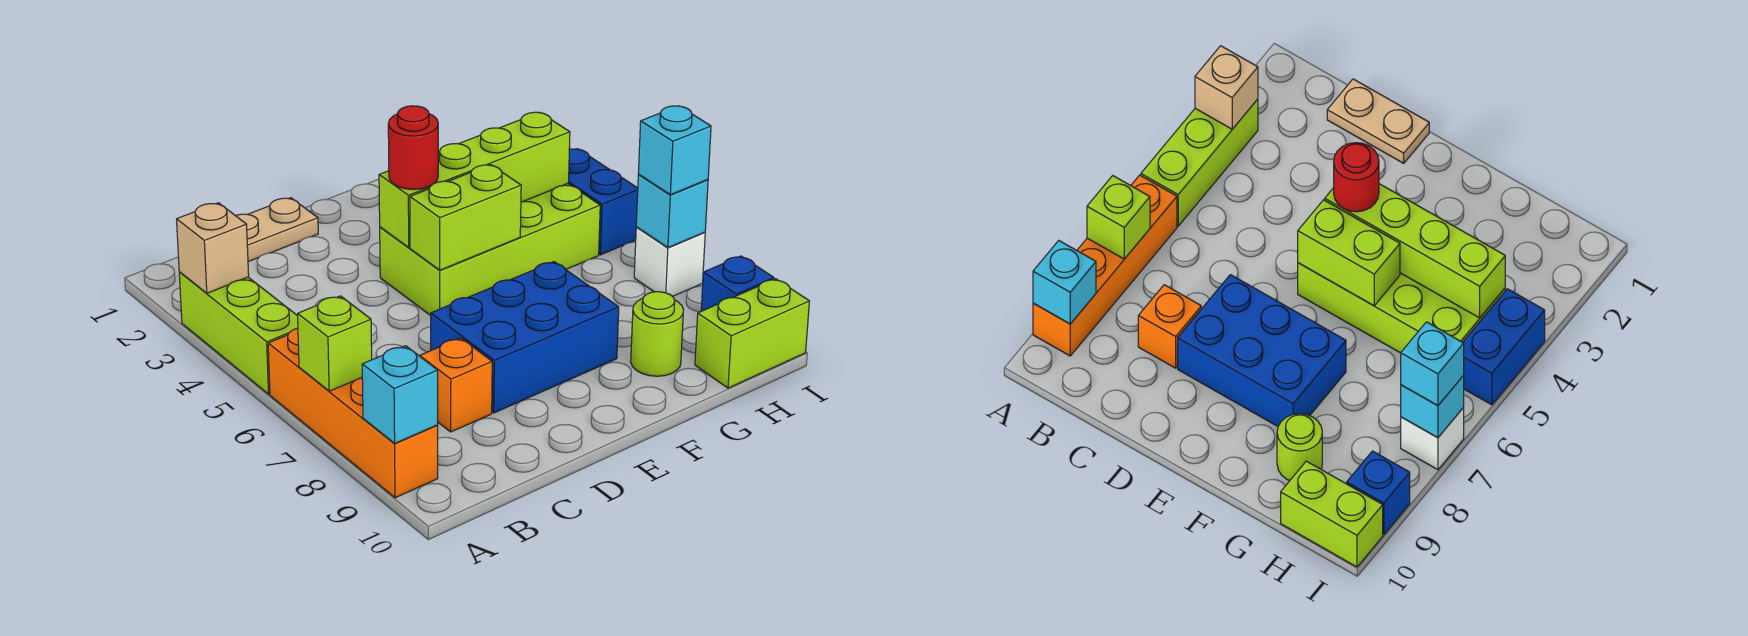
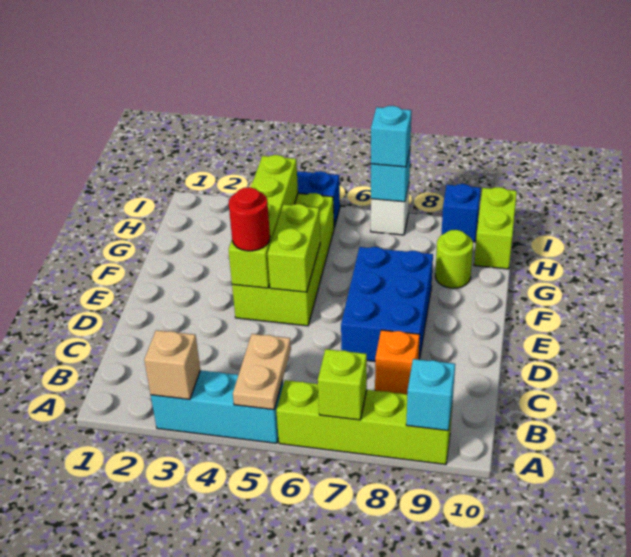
lime 1x3 brick [179,272,298,394] -> cyan 1x3 brick [151,370,283,443]
orange 1x4 brick [268,328,438,498] -> lime 1x4 brick [276,380,452,464]
tan 1x2 plate [236,198,318,262] -> tan 1x2 plate moved to [233,334,291,410]

